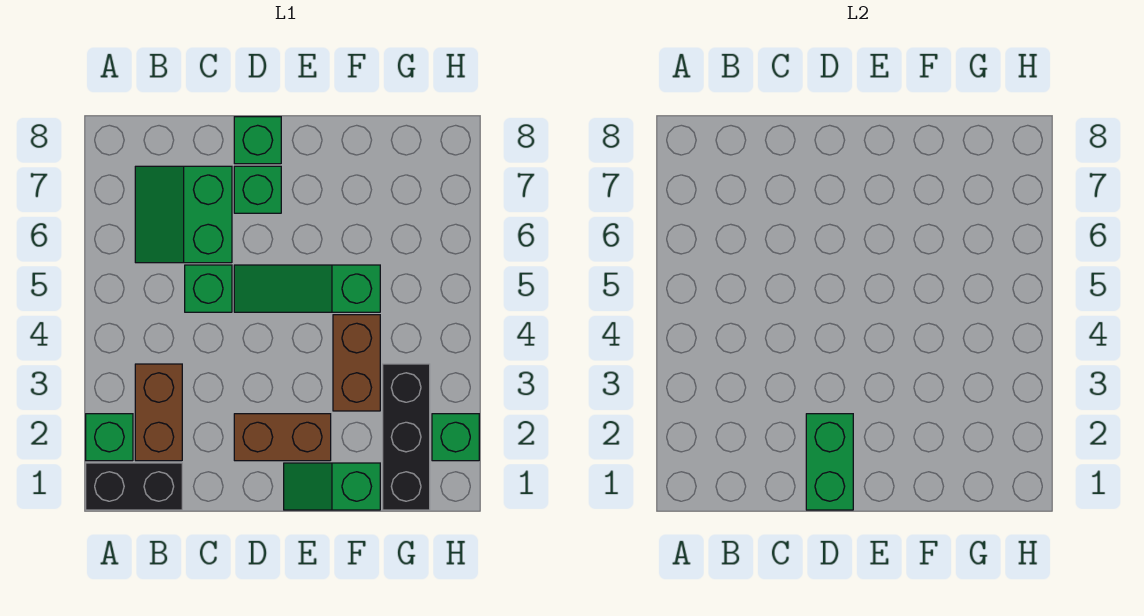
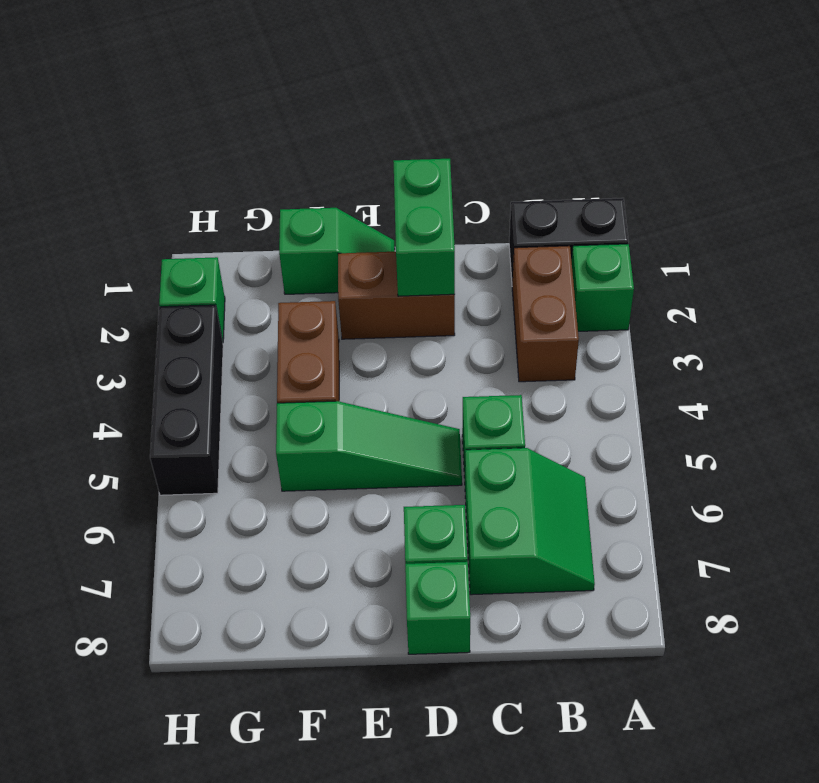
black 1x3 brick [383,364,430,510] -> black 1x3 brick moved to [150,305,223,495]

